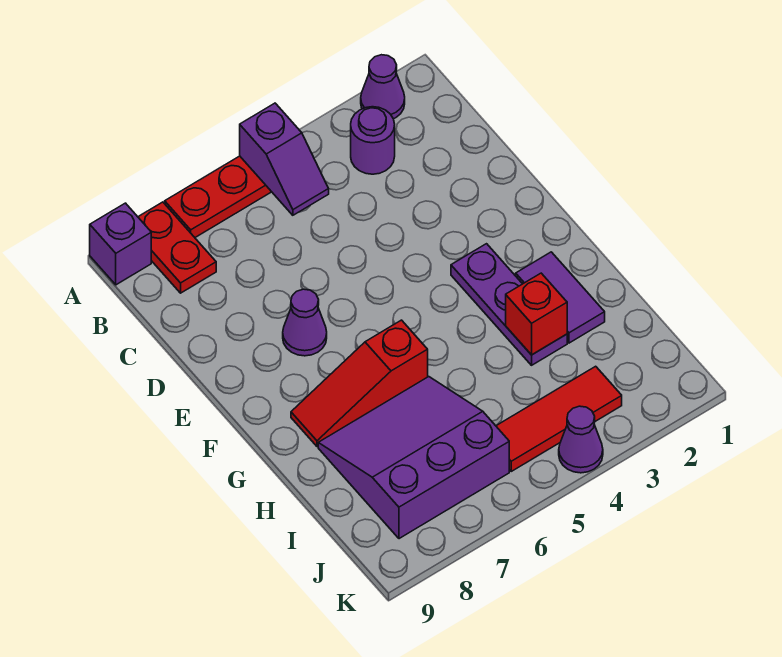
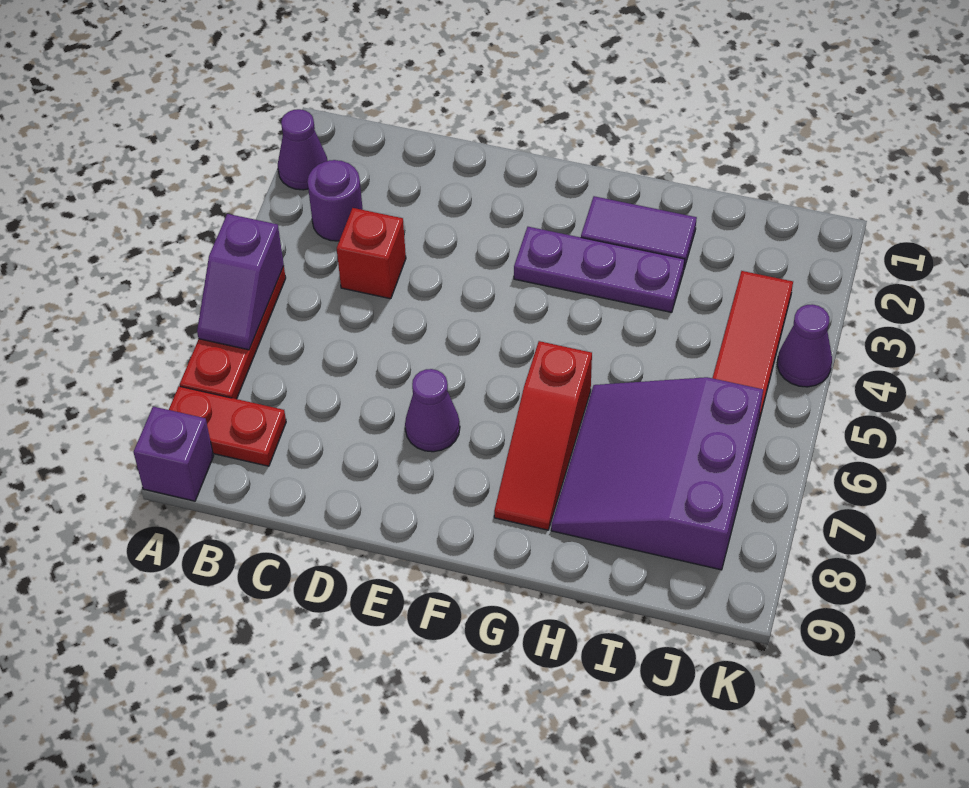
purple 1x2 slope [240,103,329,215] -> purple 1x2 slope turned to [197,214,284,350]
red 1x1 brick [506,273,567,355] -> red 1x1 brick moved to [337,208,406,299]

